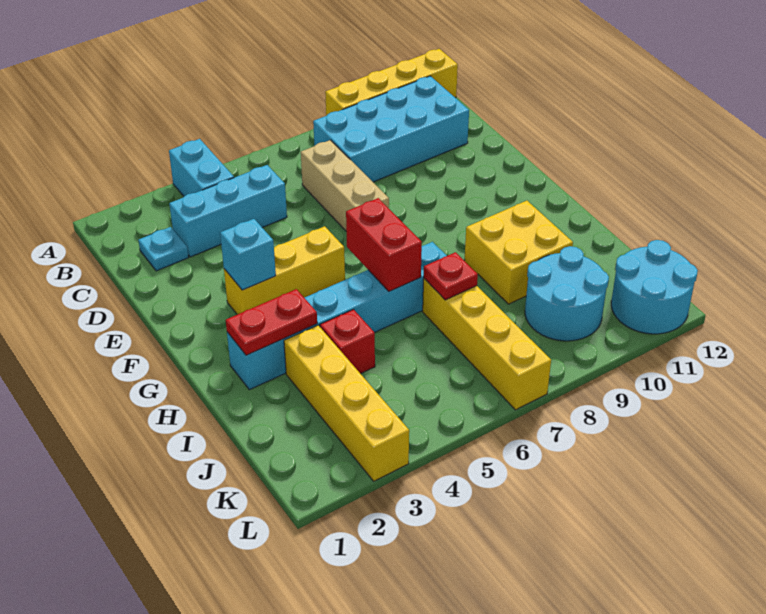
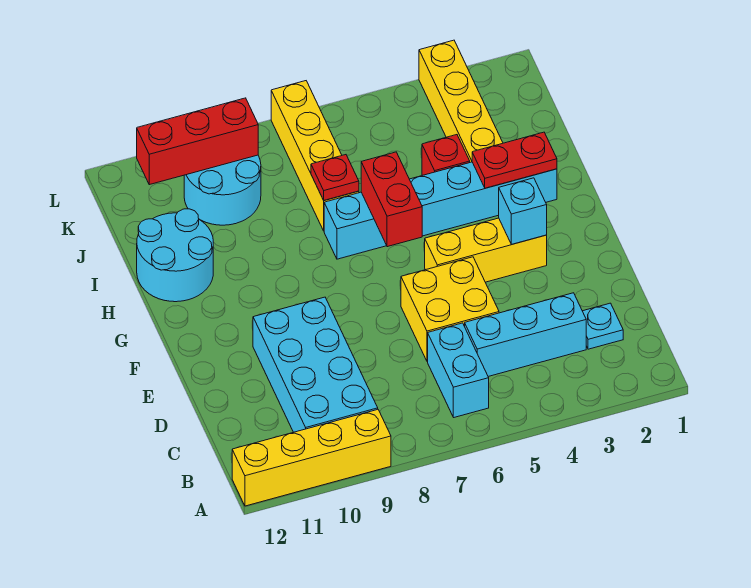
cyan 1x2 brick [169,139,234,196] -> cyan 1x2 brick moved to [428,323,489,417]
cyan 2x4 brick [313,76,469,182] -> cyan 2x4 brick turned to [253,297,378,432]
tan 1x3 brick [301,140,389,231] -> none
yellow 2x2 brick [464,201,573,304] -> yellow 2x2 brick moved to [401,257,499,361]
none -> red 1x3 brick [137,98,258,185]
cyan 2x2 round brick [611,240,698,334] -> cyan 2x2 round brick moved to [137,209,213,302]

